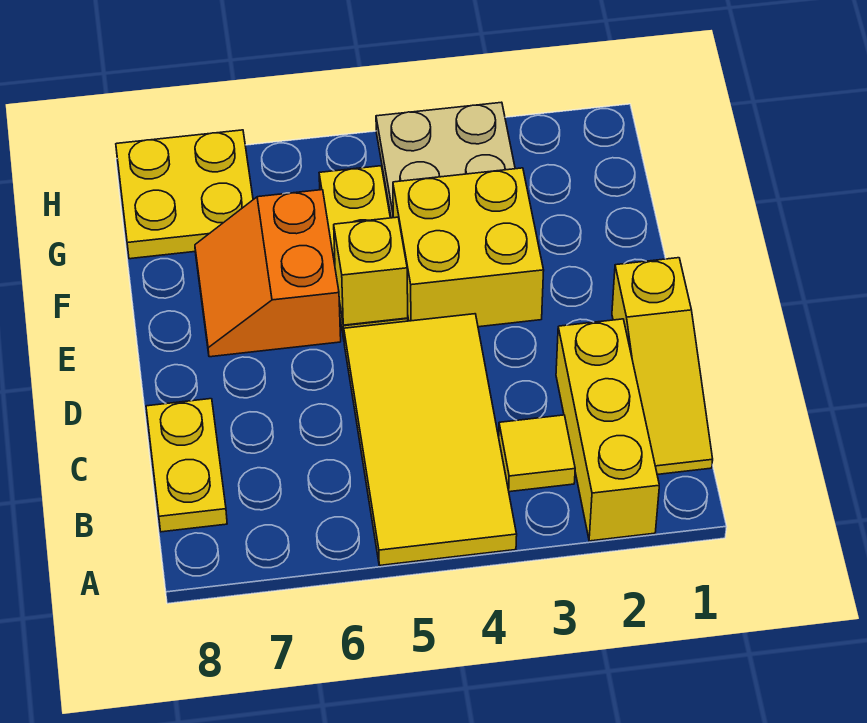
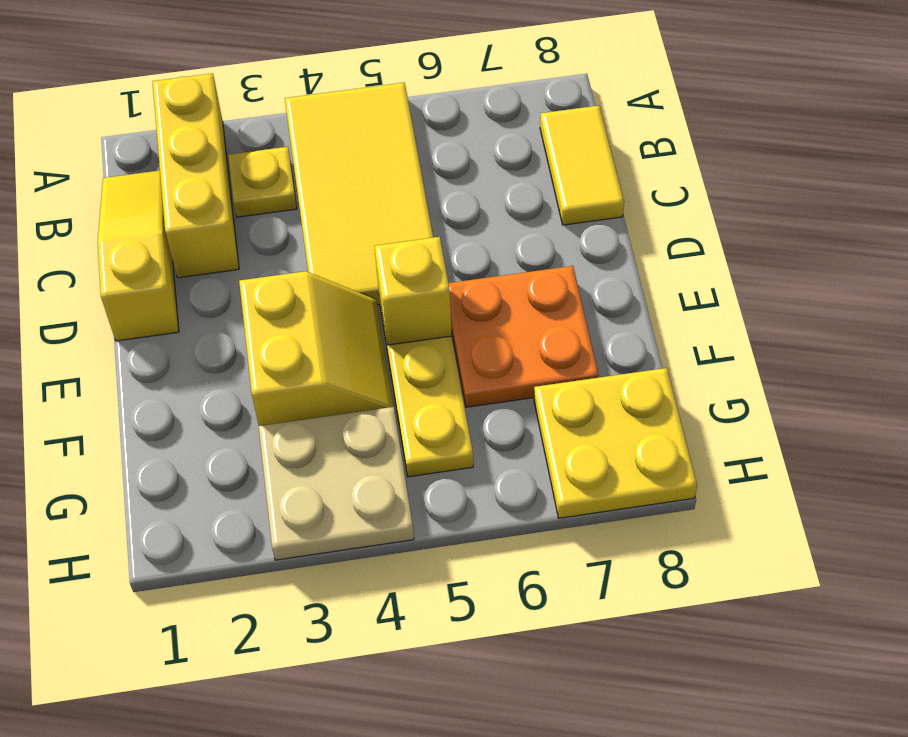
yellow 1x1 tile [499,415,575,492] -> yellow 1x1 plate [228,147,297,217]
yellow 1x2 plate [146,399,227,532] -> yellow 1x2 tile [540,106,624,225]
yellow 2x2 brick [393,168,544,327] -> yellow 2x2 slope [239,271,393,426]
orange 2x2 slope [195,190,341,357] -> orange 2x2 plate [449,266,599,407]

